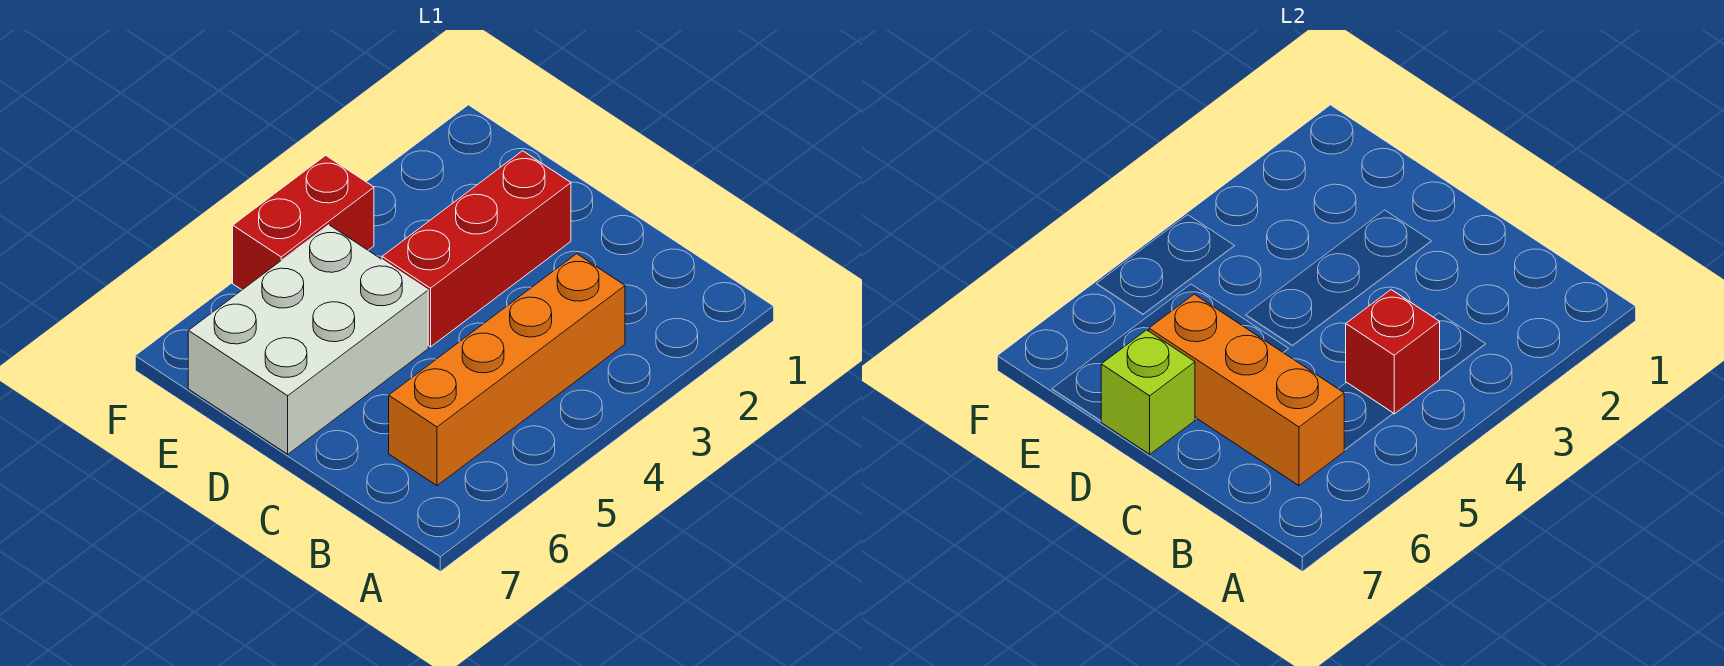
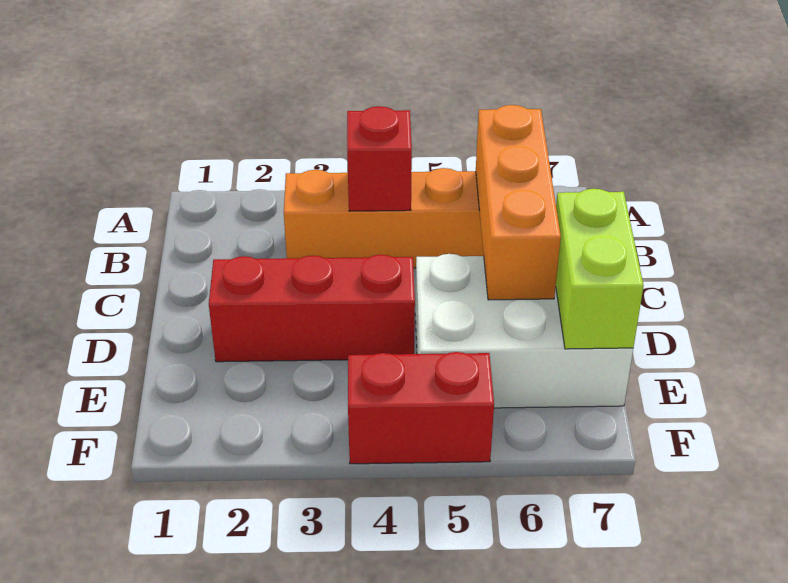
lime 1x1 brick [1101,330,1195,454] -> lime 1x2 brick [556,189,644,349]

